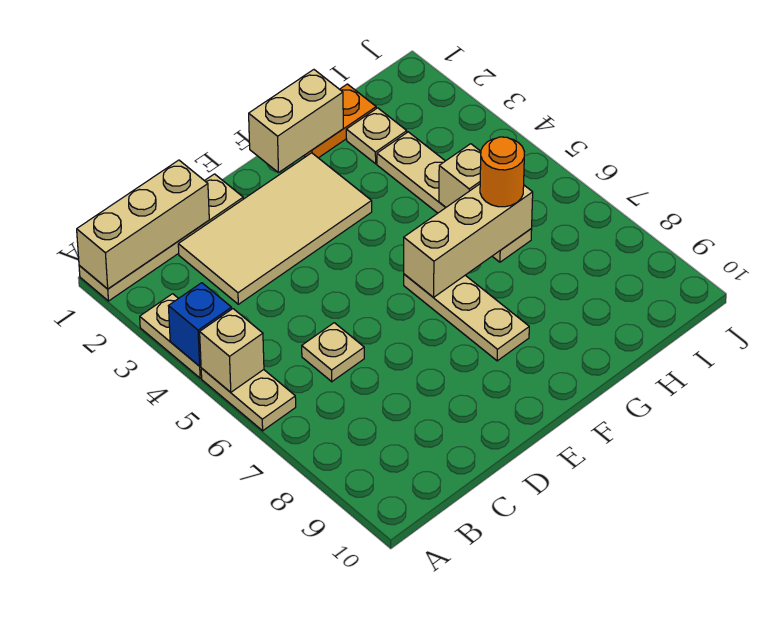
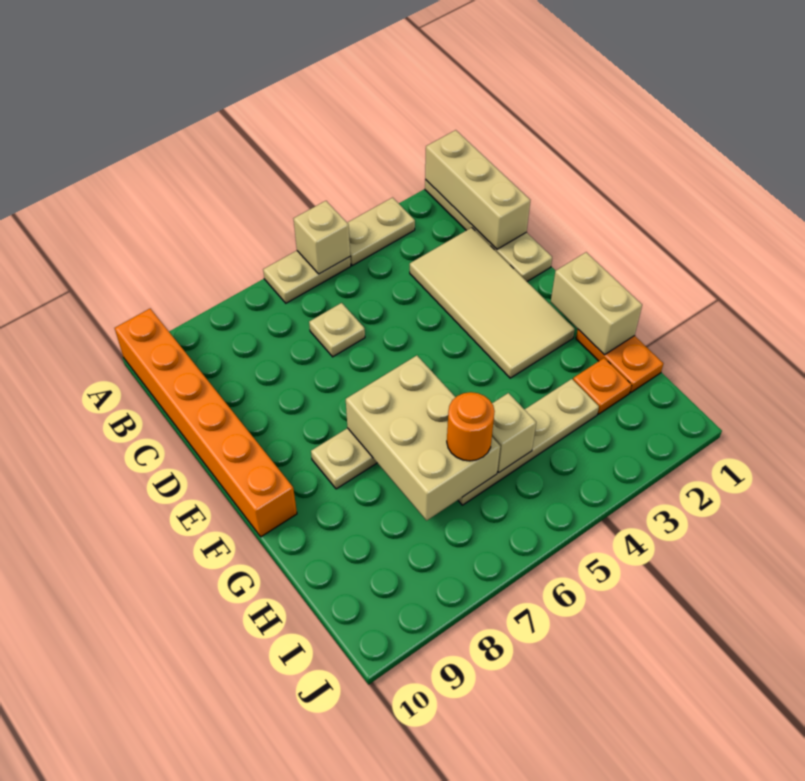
blue 1x1 brick [169,283,232,366] -> none
none -> orange 1x6 brick [115,309,297,537]
tan 1x3 brick [404,184,533,297] -> tan 2x3 brick [346,356,500,520]
tan 1x1 plate [346,108,407,164] -> orange 1x1 plate [573,358,632,414]

